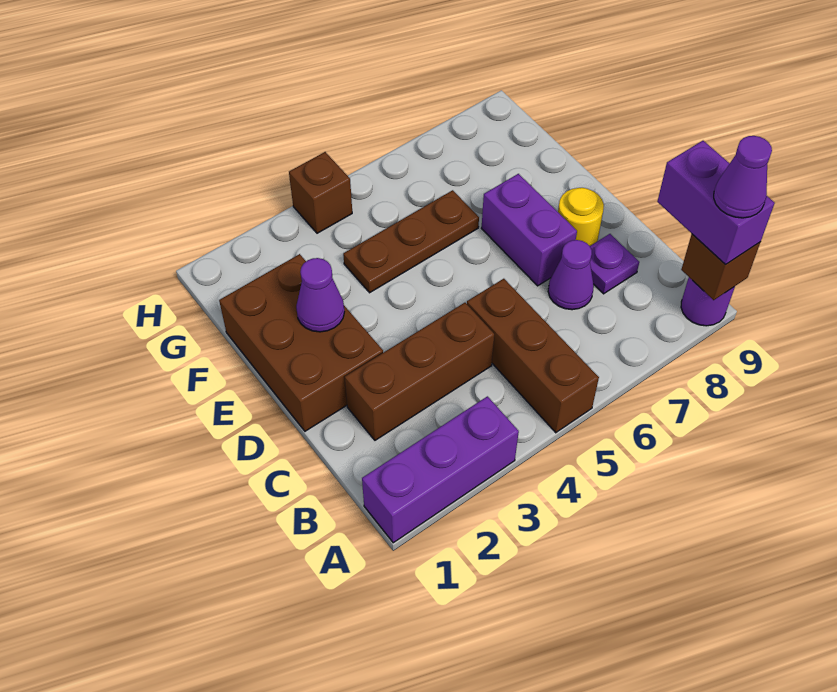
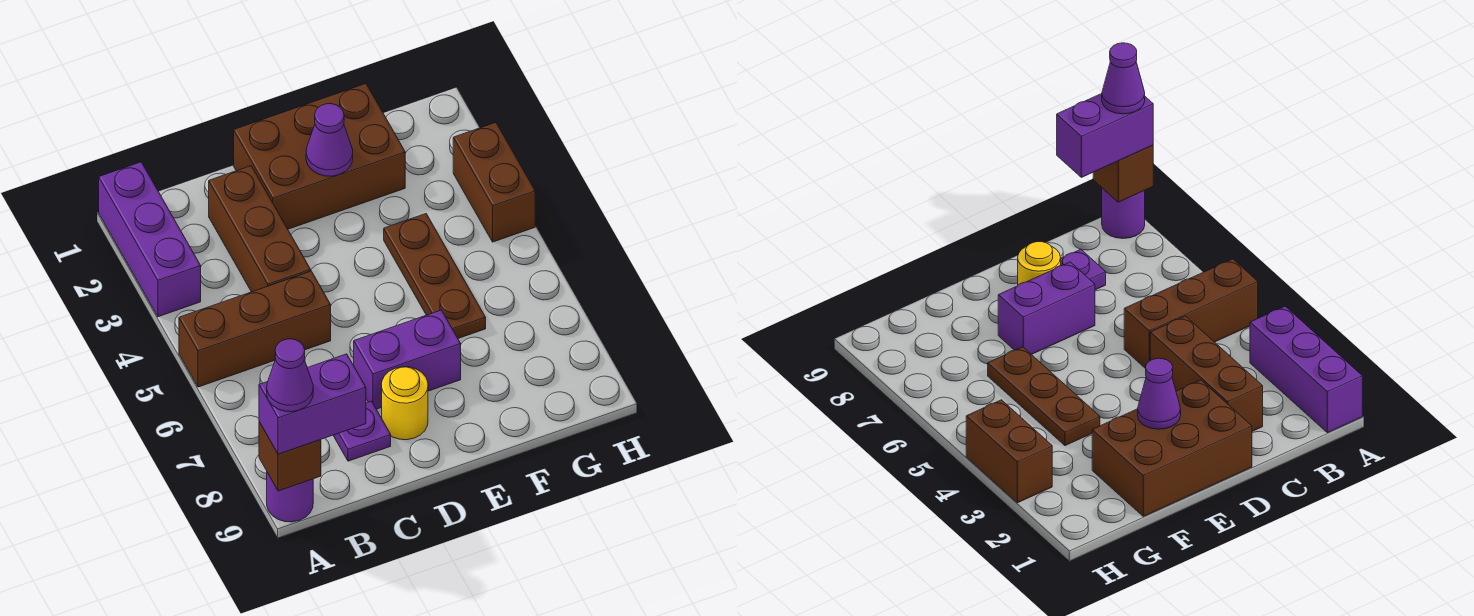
purple 1x1 cone [548,240,594,310] -> none
brown 1x1 brick [289,152,352,233] -> brown 1x2 brick [453,123,535,242]

